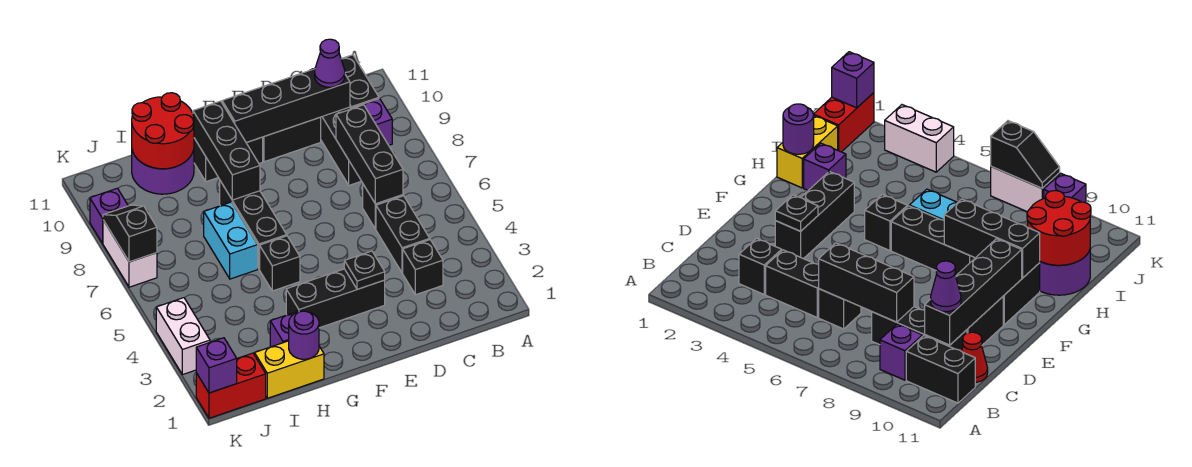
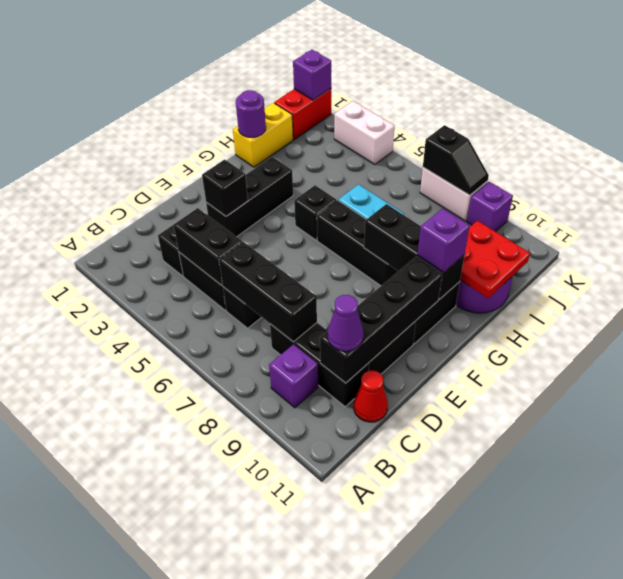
black 1x2 brick [341,55,379,109] -> black 1x2 brick moved to [174,208,242,285]
black 1x1 plate [344,251,385,289] -> black 1x1 brick [202,160,248,216]
purple 1x1 brick [270,311,298,347] -> purple 1x1 brick moved to [417,209,469,273]
red 2x2 round brick [132,93,194,169] -> red 2x2 plate [460,221,530,298]

